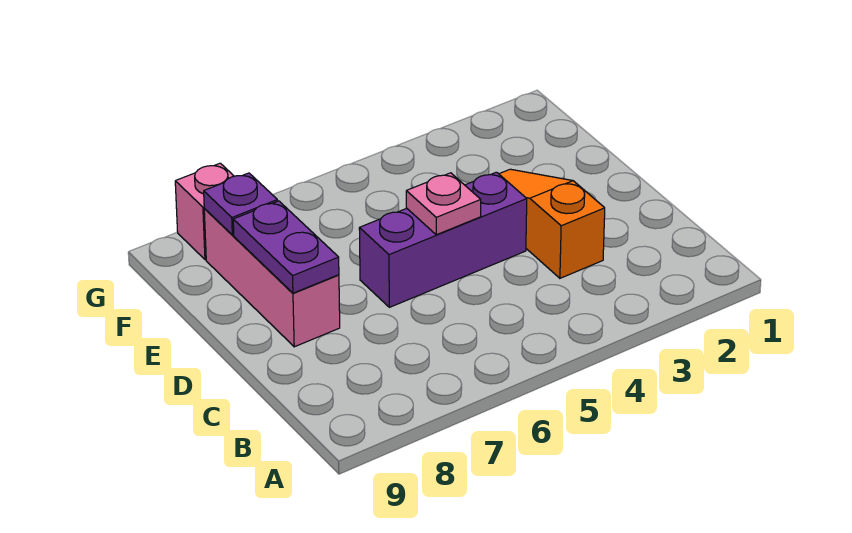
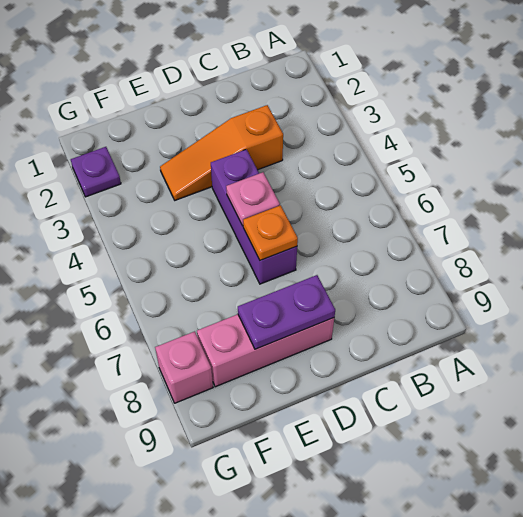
none -> orange 1x1 plate [243,205,298,260]
purple 1x1 plate [204,173,278,235] -> purple 1x1 plate moved to [71,147,121,197]

